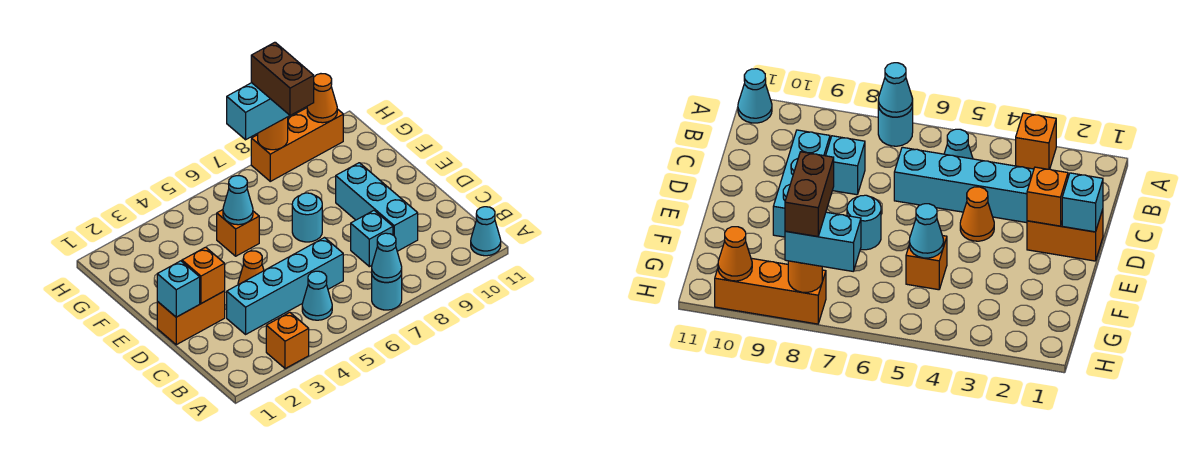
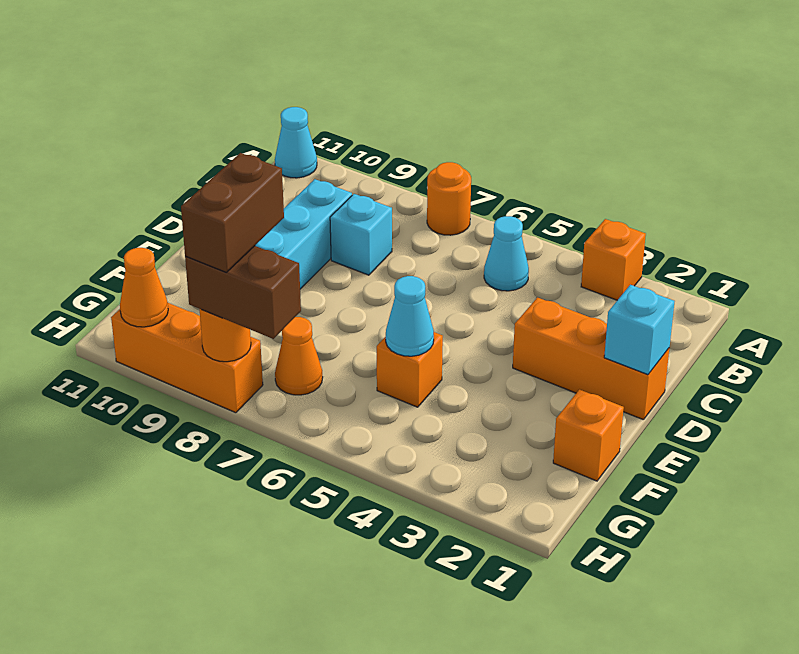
cyan 1x1 round brick [372,274,402,310] -> orange 1x1 round brick [427,162,471,235]
cyan 1x1 cone [372,233,402,282] -> none
cyan 1x4 brick [227,238,343,334] -> none
orange 1x2 brick [157,291,225,345] -> orange 1x3 brick [513,298,669,420]
orange 1x1 brick [182,247,225,303] -> orange 1x1 brick moved to [553,390,624,481]
orange 1x1 cone [238,251,264,285] -> orange 1x1 cone moved to [275,317,323,395]
cyan 1x1 round brick [292,193,322,242] -> none
cyan 1x2 brick [227,83,290,140] -> brown 1x2 brick [185,246,301,339]

